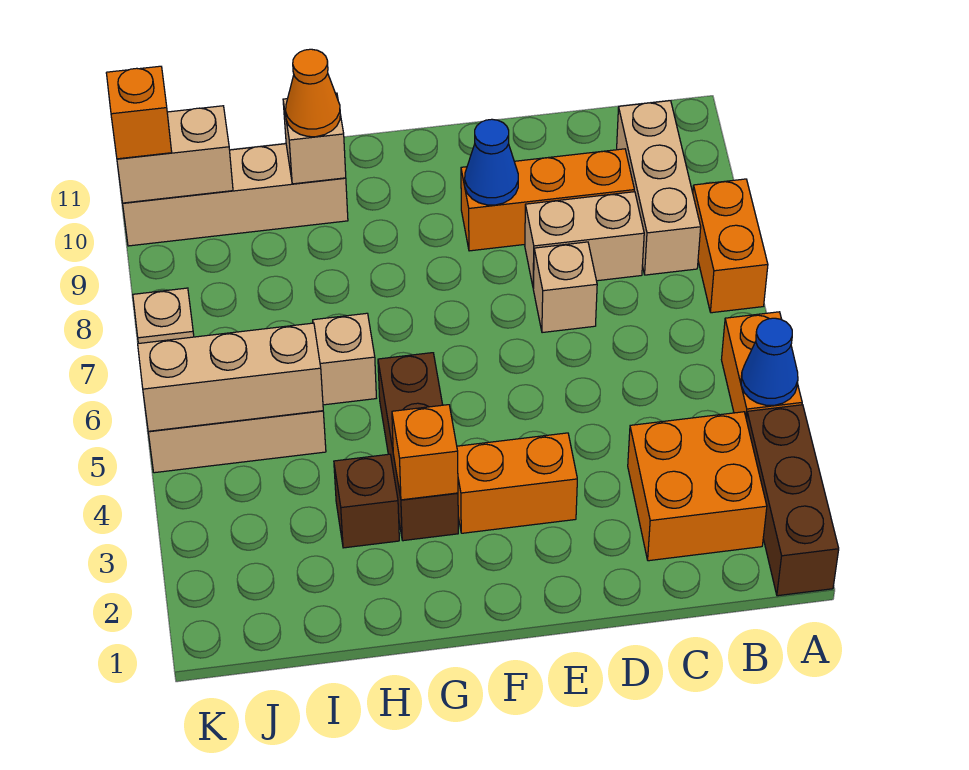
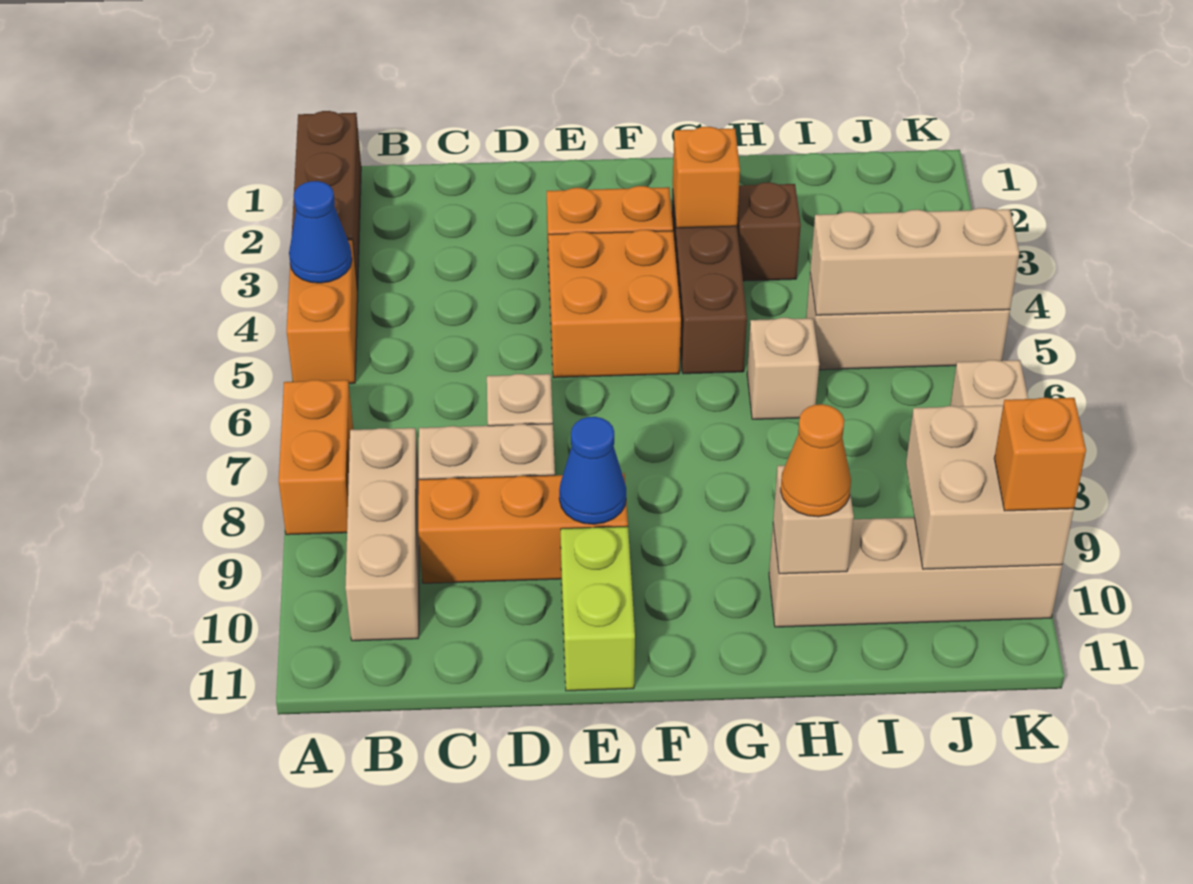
orange 2x2 brick [628,412,767,561] -> orange 2x2 brick moved to [548,230,681,378]
none -> lime 1x2 brick [561,526,635,691]
tan 1x2 brick [117,106,233,203] -> tan 2x2 brick [906,405,1074,569]

